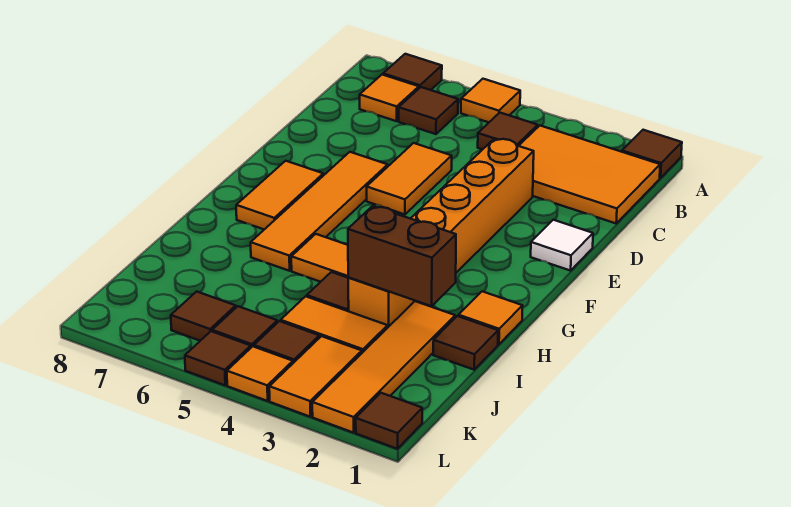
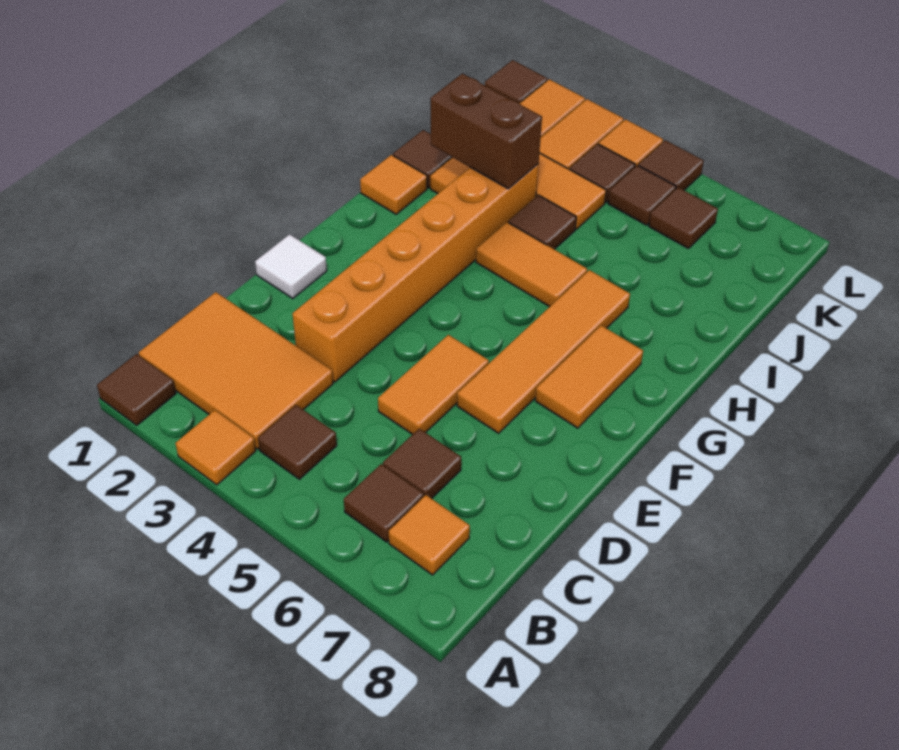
orange 1x1 tile [461,79,520,122] -> orange 1x1 tile moved to [175,410,256,485]
brown 1x1 tile [383,54,442,90] -> brown 1x1 tile moved to [383,429,461,499]

